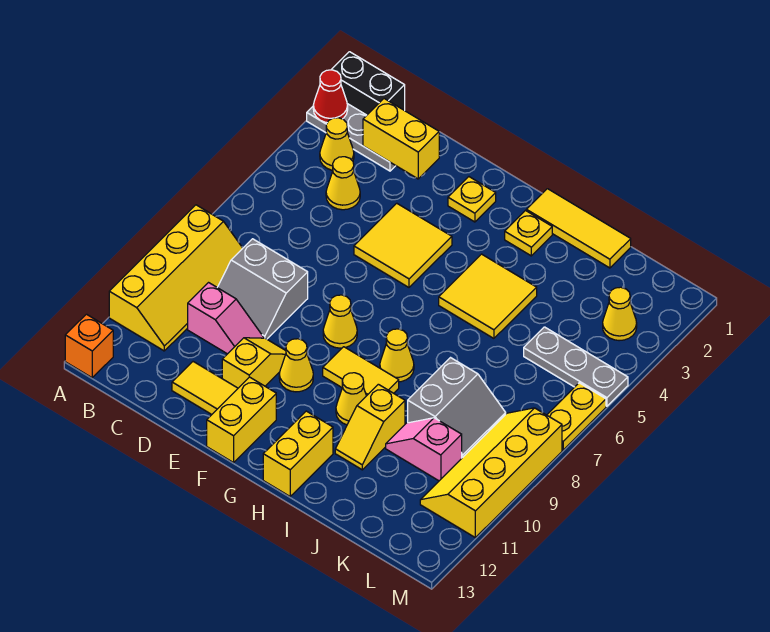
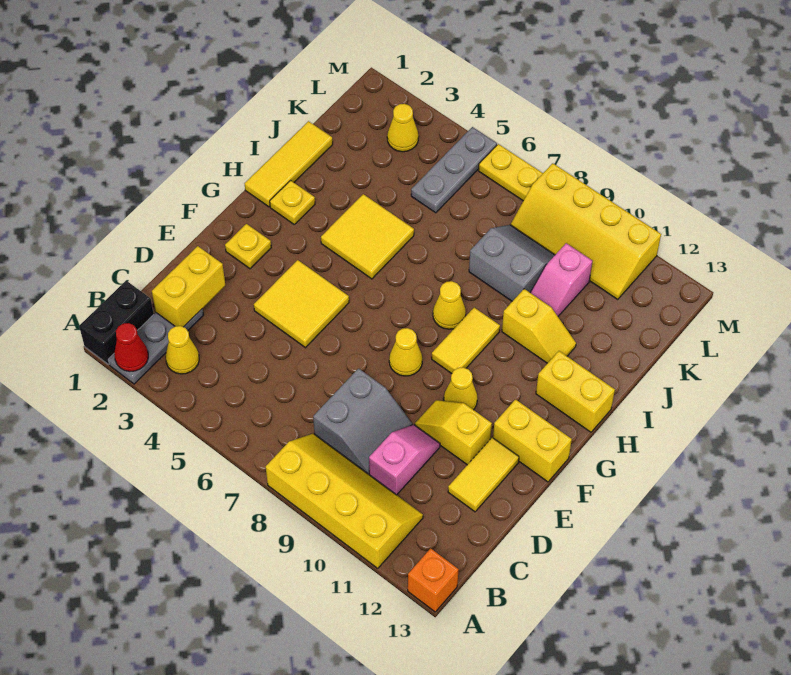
yellow 1x1 cone [326,157,360,210] -> none
yellow 1x1 cone [336,373,366,425] -> none

